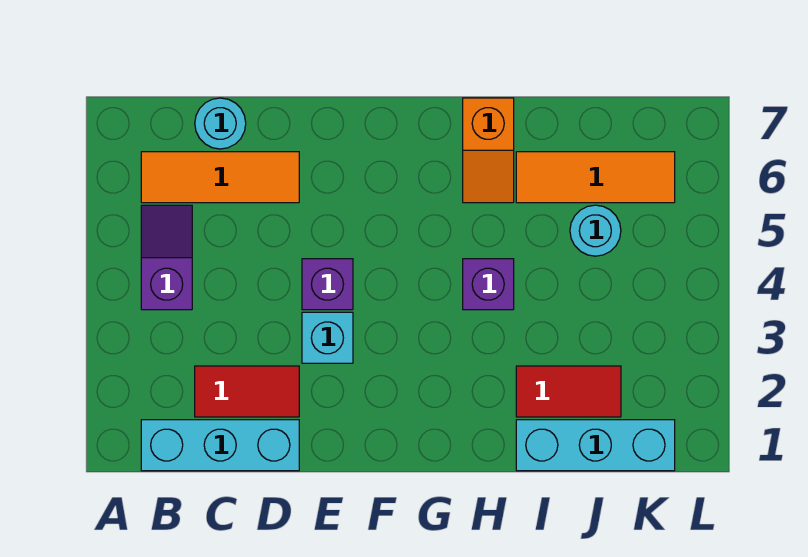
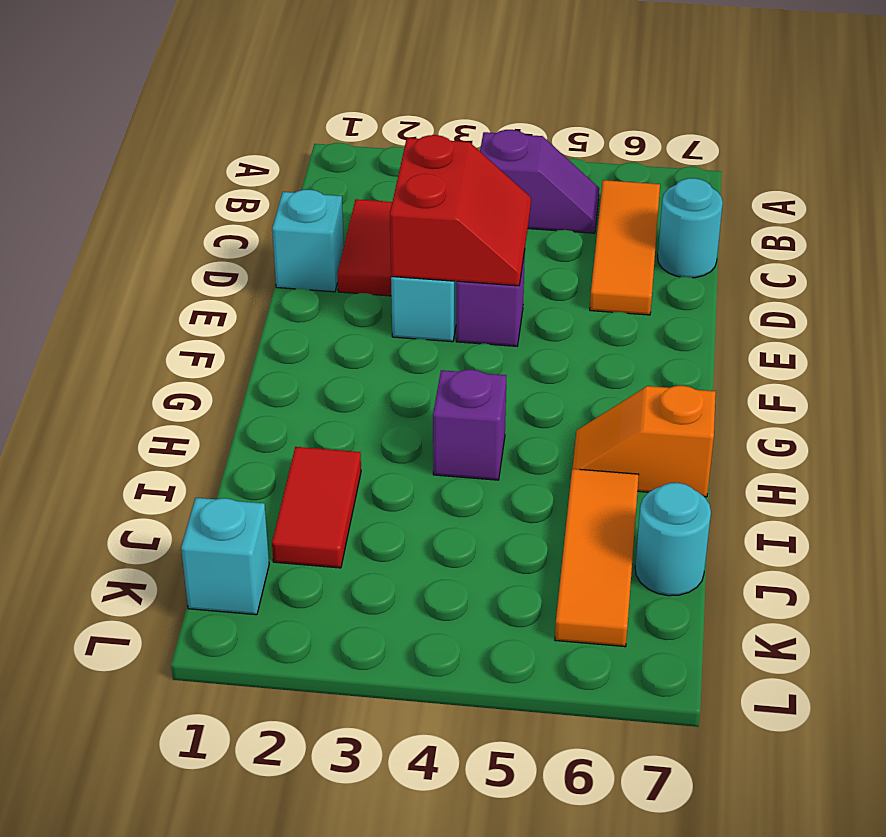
cyan 1x3 brick [141,420,299,471] -> cyan 1x1 brick [272,190,344,292]
none -> red 2x2 slope [390,135,531,286]
cyan 1x3 brick [516,420,675,471] -> cyan 1x1 brick [181,498,269,615]
cyan 1x1 round brick [570,205,621,256] -> cyan 1x1 round brick moved to [635,483,711,596]

